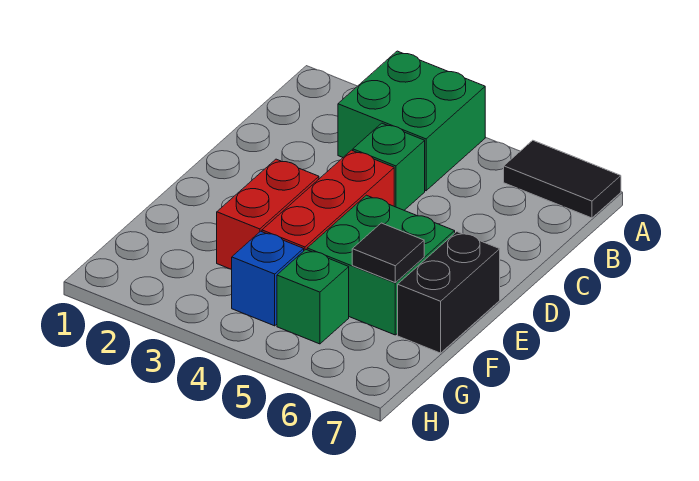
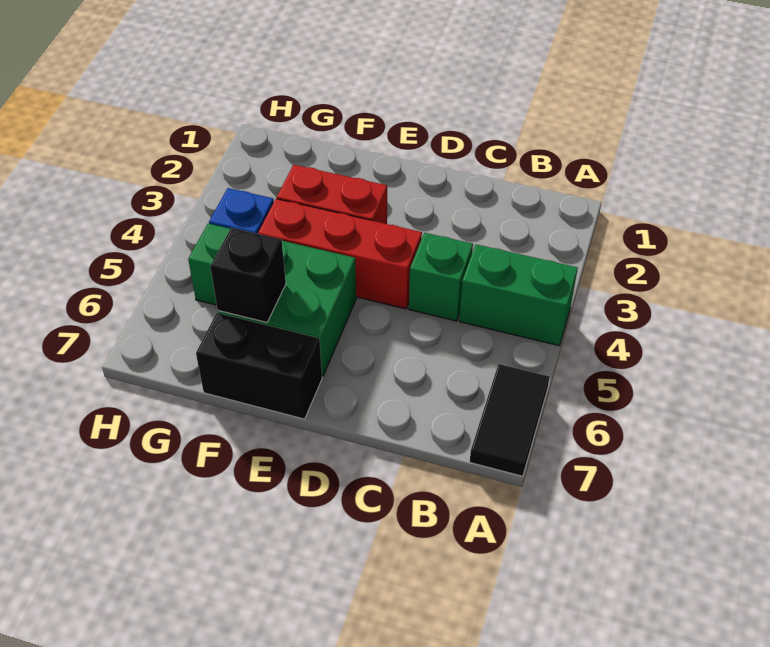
green 2x2 brick [338,51,485,191] -> green 1x2 brick [459,244,578,346]
black 1x1 tile [352,223,424,282] -> black 1x1 brick [210,228,286,322]

